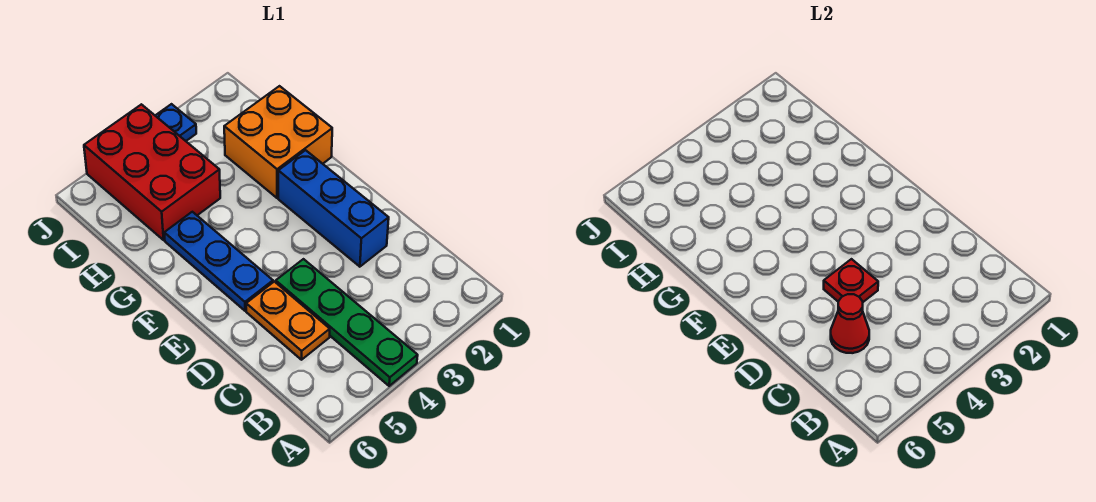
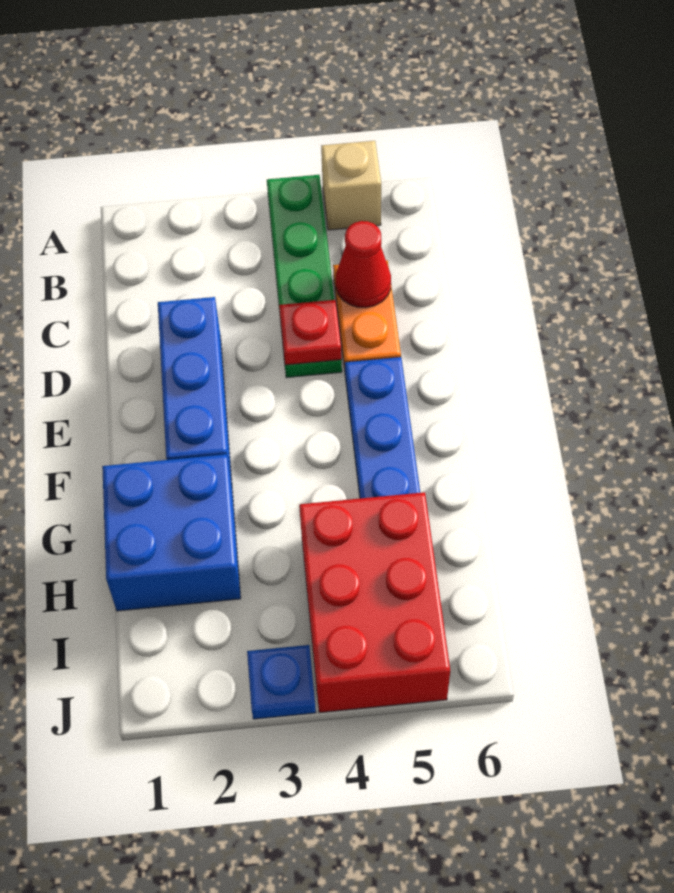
none -> tan 1x1 brick [321,141,381,230]
orange 2x2 brick [224,86,332,198] -> blue 2x2 brick [102,454,241,611]

